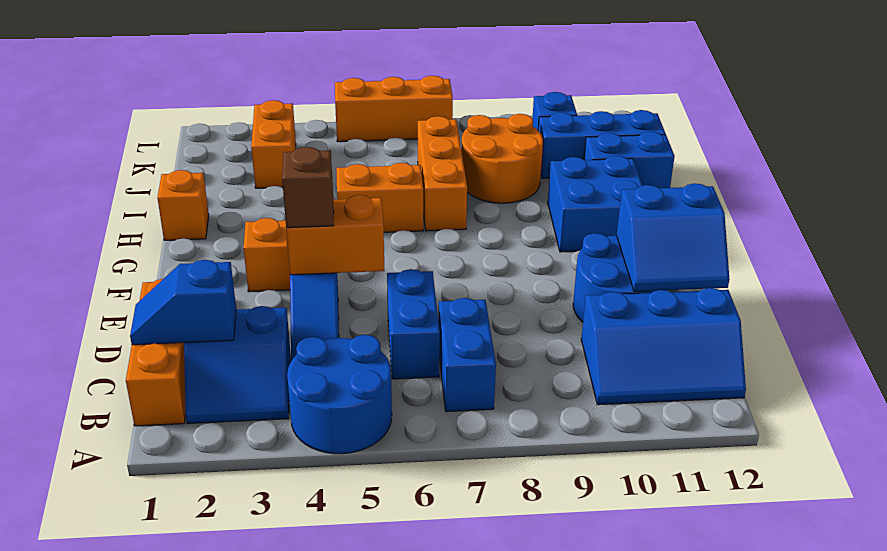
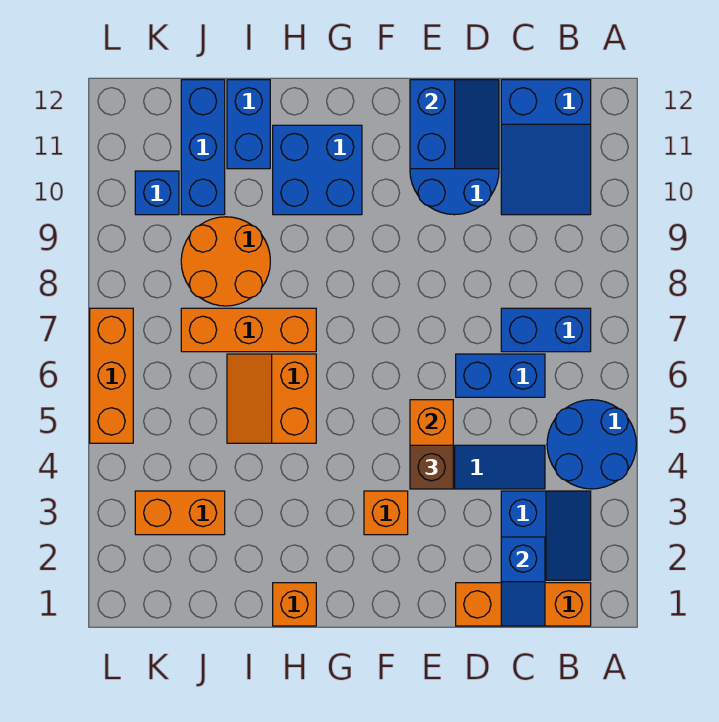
blue 2x3 slope [581,288,746,405] -> blue 2x3 slope turned to [501,80,591,215]

